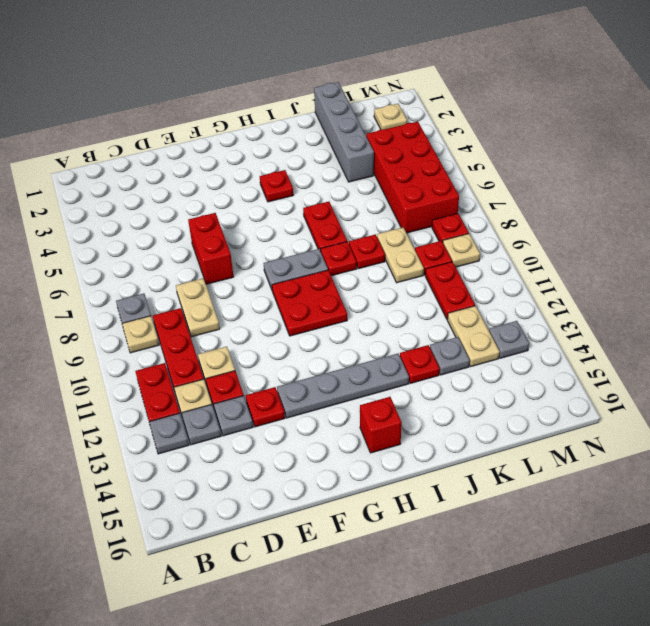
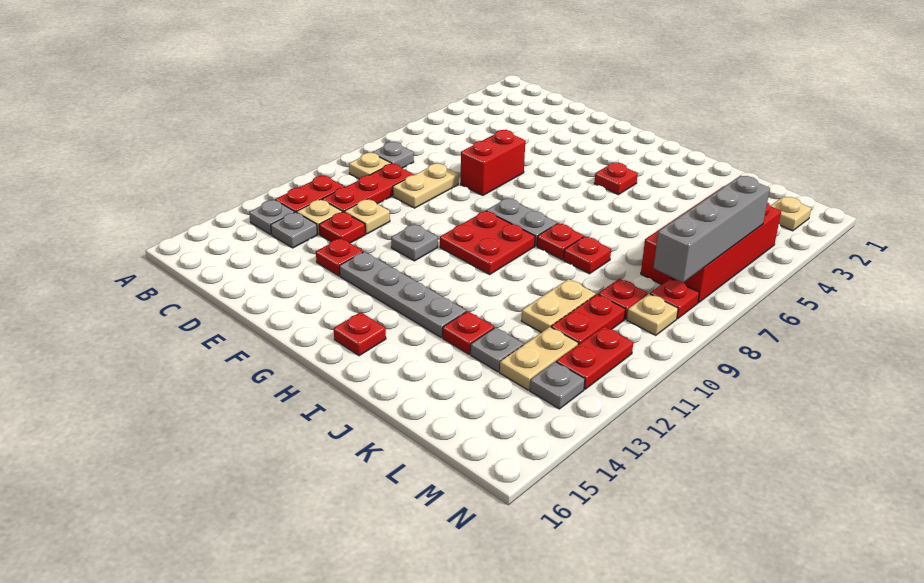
grey 1x1 plate [214,396,253,436] -> grey 1x1 plate moved to [391,224,438,261]
red 1x1 brick [360,397,402,453] -> red 1x1 plate [334,312,386,356]
red 1x2 plate [303,202,347,251] -> red 1x2 plate moved to [556,326,633,389]
grey 1x4 brick [314,82,374,182] -> grey 1x4 brick moved to [654,176,770,283]
tan 1x2 plate [377,228,424,283] -> tan 1x2 plate moved to [521,279,596,333]

